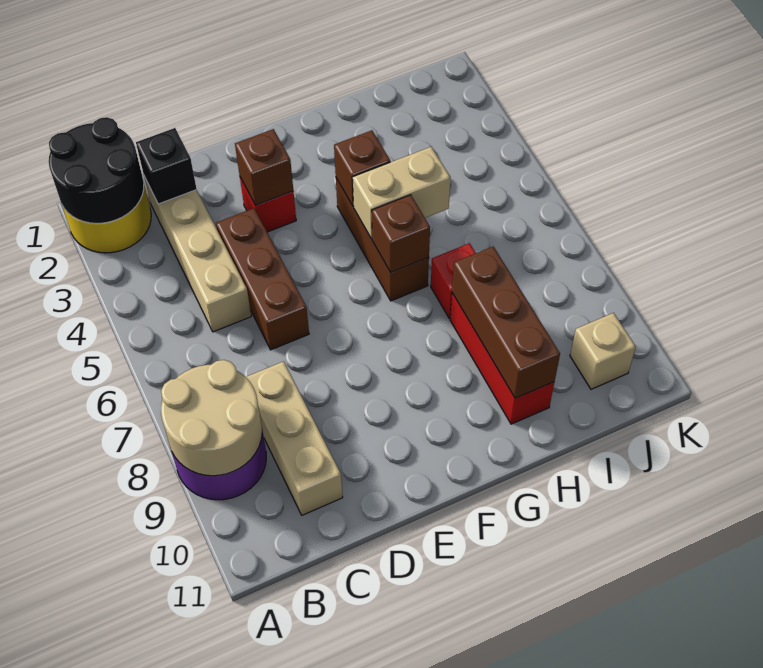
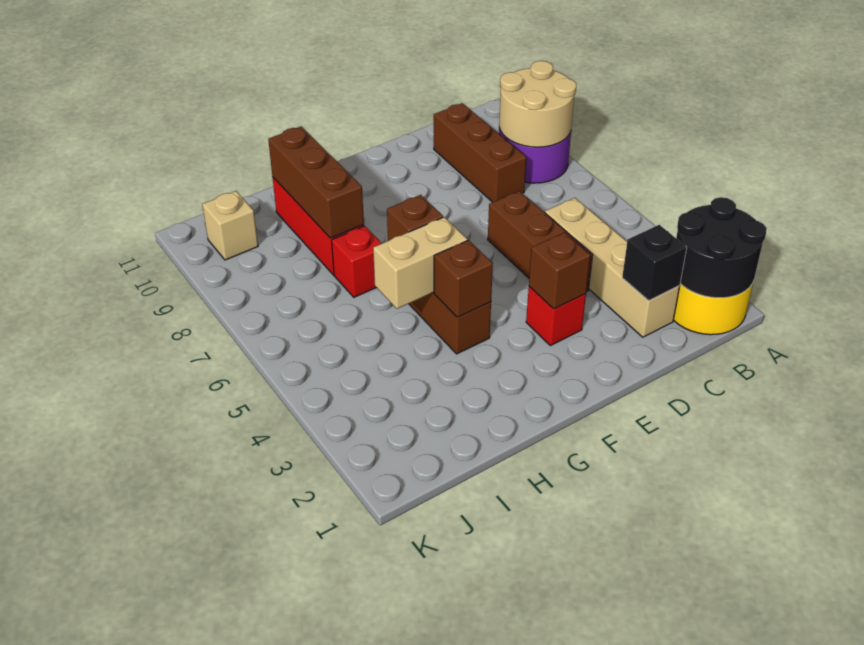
tan 1x3 brick [246,361,343,515] -> brown 1x3 brick [434,103,526,202]

